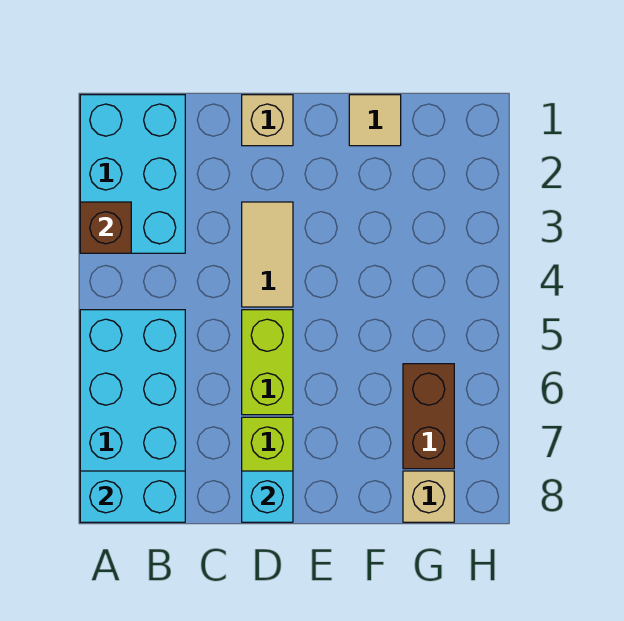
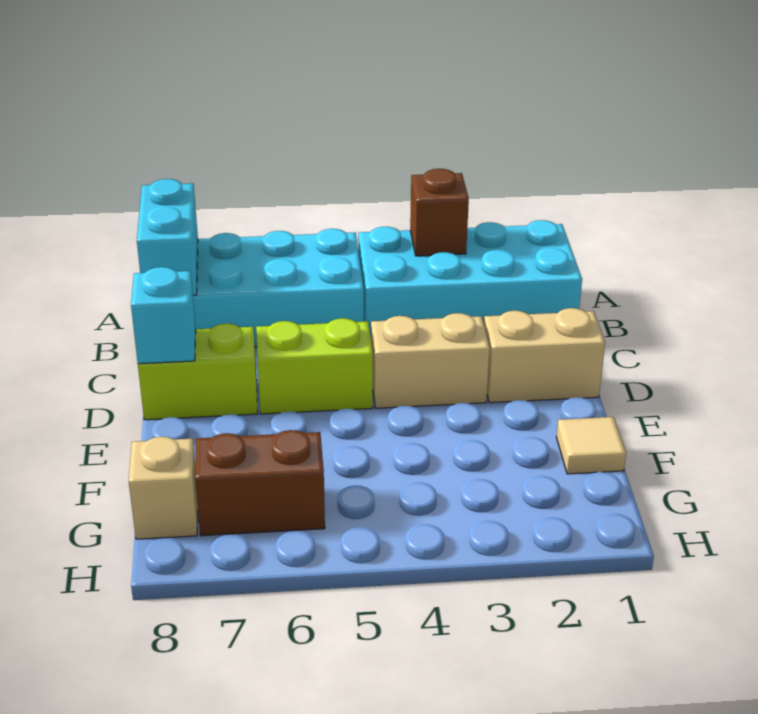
cyan 2x3 brick [80,95,185,253] -> cyan 2x4 brick [358,220,582,337]
tan 1x1 brick [242,95,293,146] -> tan 1x2 brick [484,308,605,403]
tan 1x2 tile [242,202,293,307] -> tan 1x2 brick [371,313,490,408]

